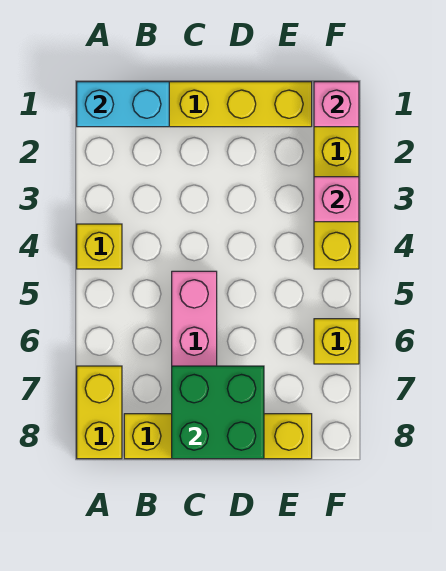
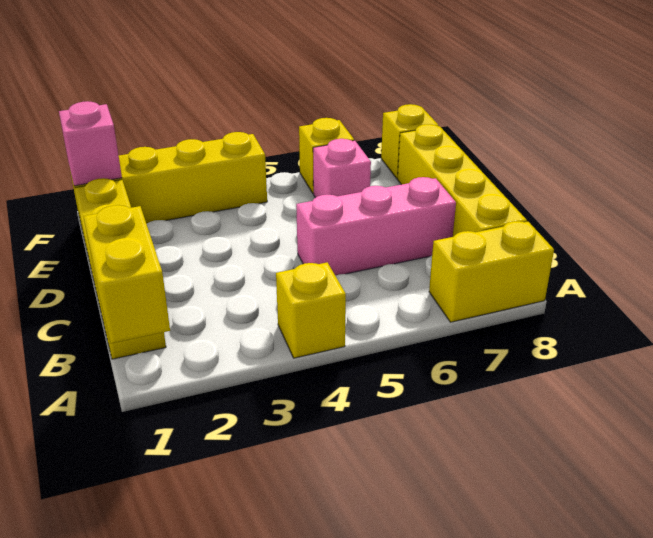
cyan 1x2 brick [77,82,169,127] -> yellow 1x2 brick [83,205,170,343]
green 2x2 brick [172,366,264,459] -> none
pink 1x1 brick [314,177,359,222] -> pink 1x1 brick moved to [313,139,371,198]
none -> yellow 1x1 brick [381,104,439,178]

